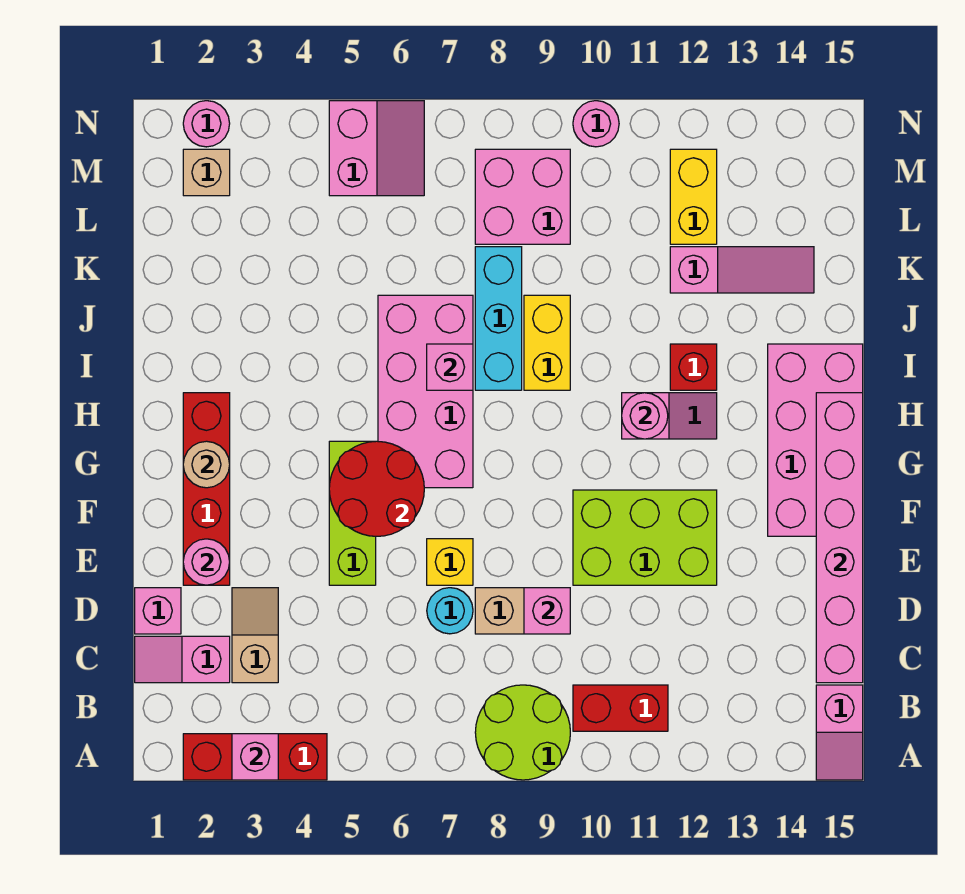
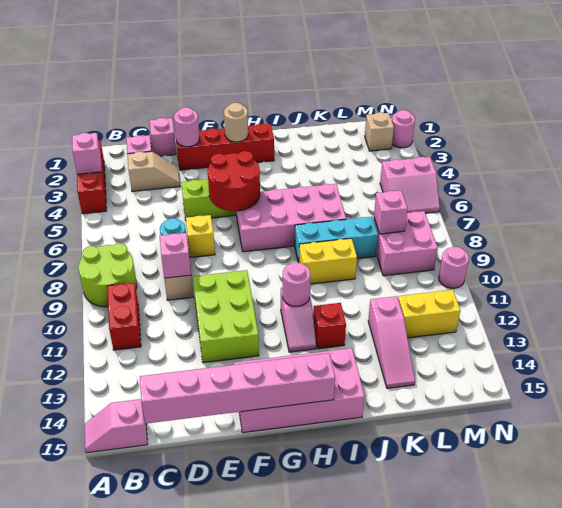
pink 1x1 brick [427,344,473,390] -> pink 1x1 brick moved to [374,191,408,234]

